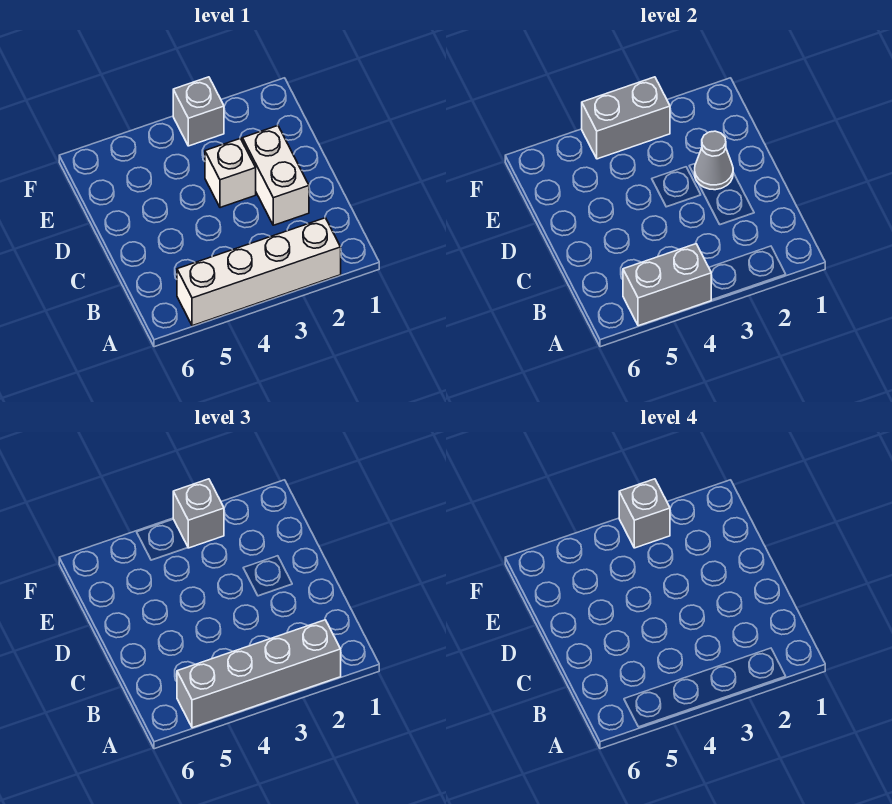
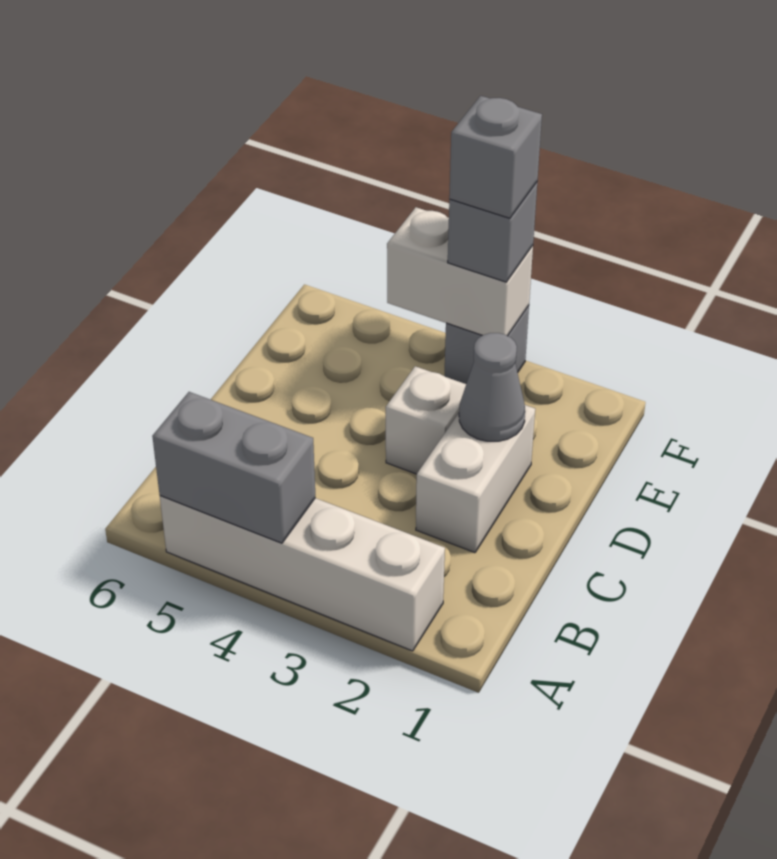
grey 1x4 brick [177,620,341,728] -> none
grey 1x2 brick [582,77,670,159] -> white 1x2 brick [387,207,533,336]

